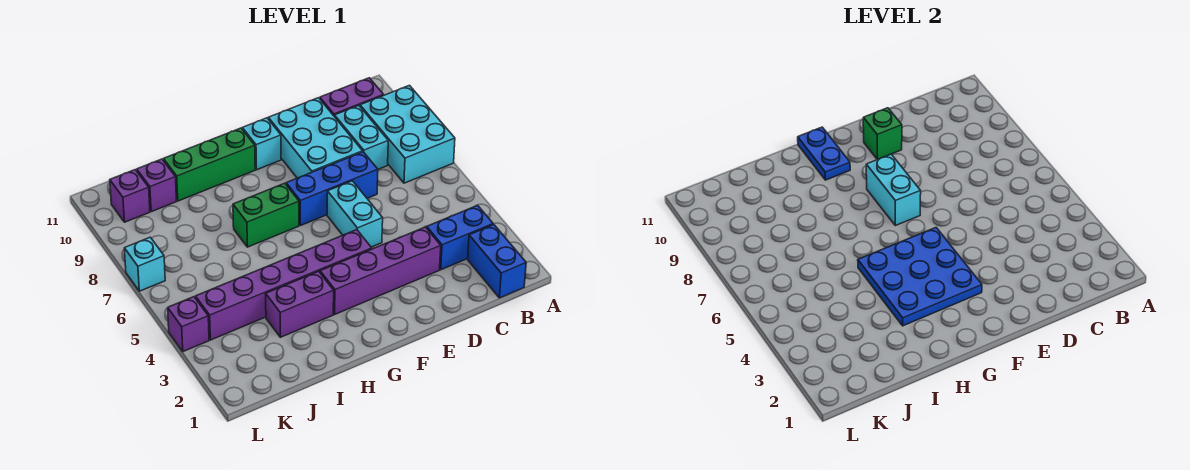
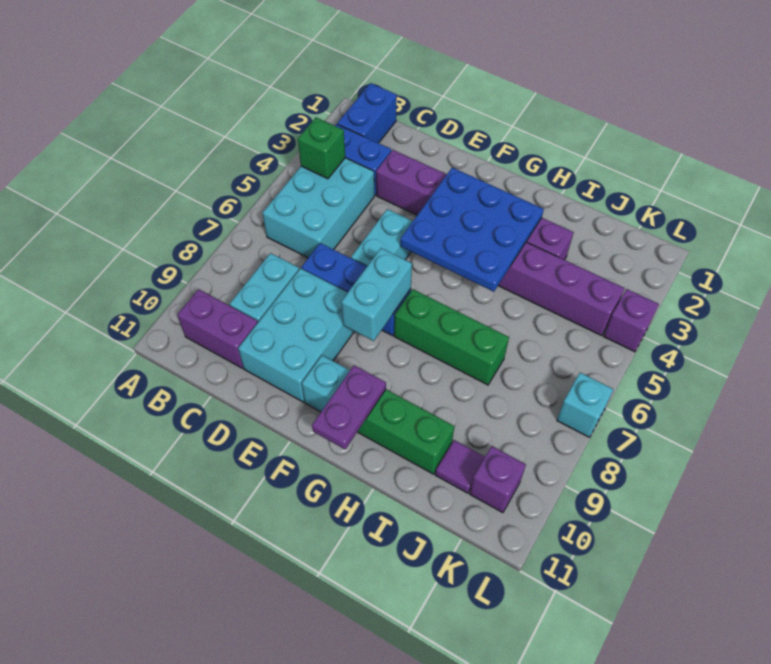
cyan 2x3 brick [360,85,455,183] -> cyan 2x3 brick moved to [263,158,374,258]
green 1x1 brick [863,108,902,159] -> green 1x1 brick moved to [298,117,345,179]
green 1x2 brick [233,183,299,247] -> green 1x3 brick [394,289,509,385]
blue 1x2 plate [798,127,850,180] -> purple 1x2 plate [312,365,386,449]
purple 1x1 brick [137,159,177,212] -> purple 1x1 tile [435,440,485,493]

